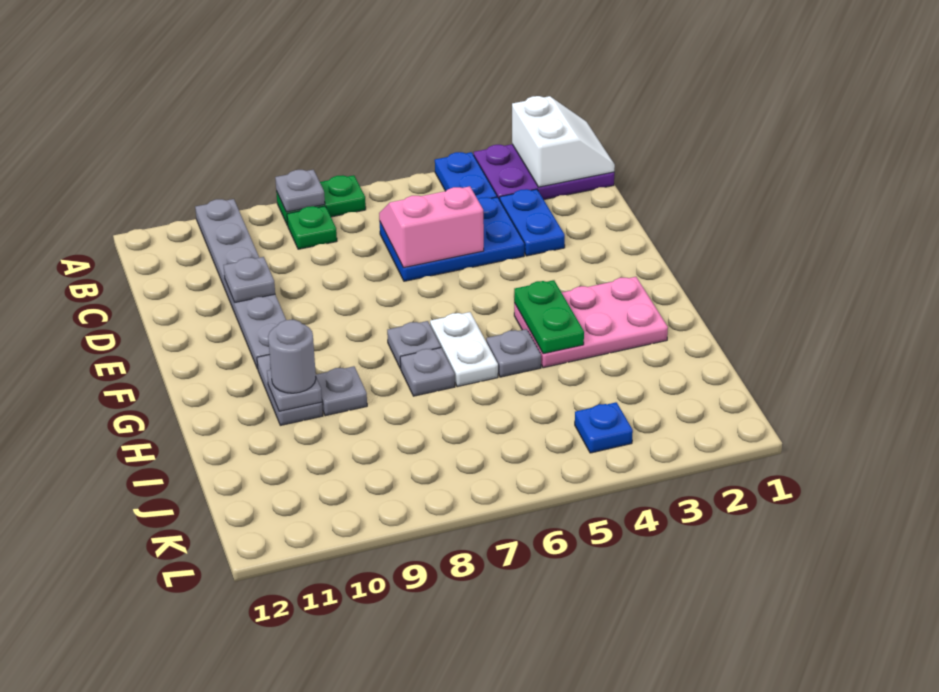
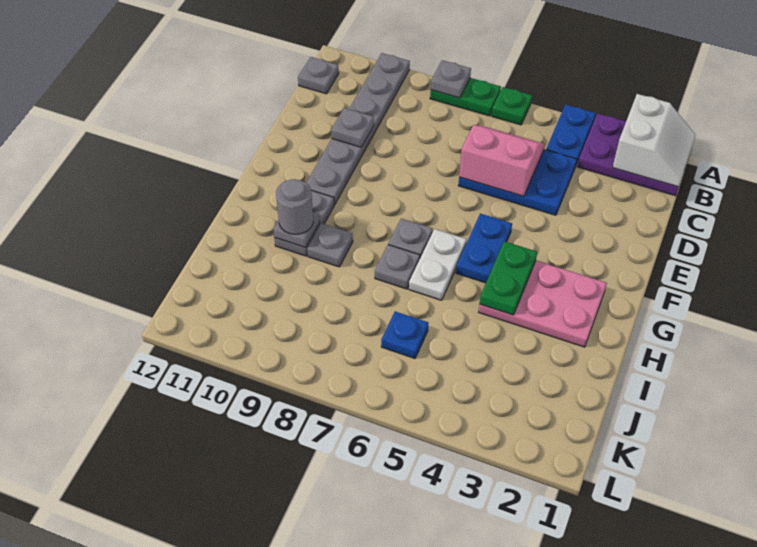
green 1x1 plate [287,206,337,249] -> green 1x1 plate moved to [492,87,532,125]
blue 1x2 plate [500,189,565,256] -> blue 1x2 plate moved to [456,214,512,283]
grey 1x1 plate [486,329,541,377] -> grey 1x1 plate moved to [298,57,339,94]
blue 1x1 plate [575,402,633,453] -> blue 1x1 plate moved to [381,311,429,359]

